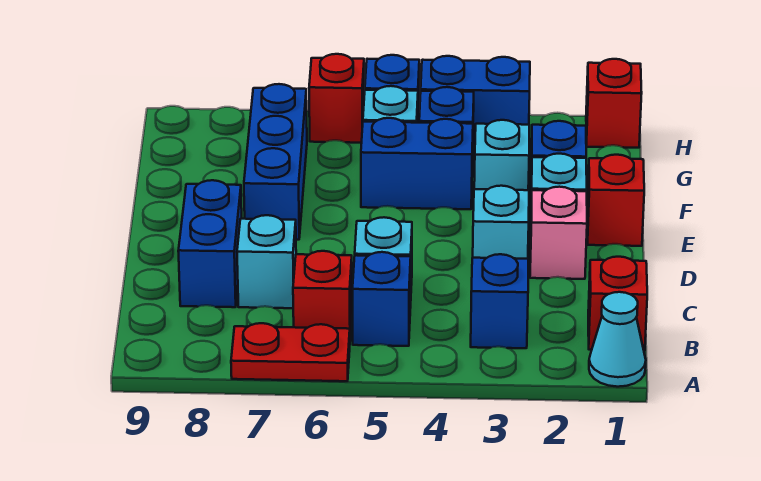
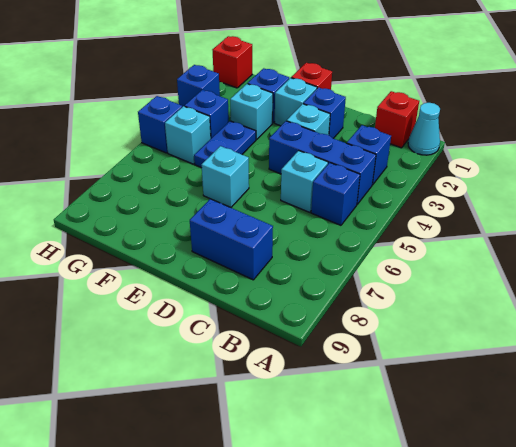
red 1x2 plate [231,323,350,381] -> none
red 1x1 brick [293,251,352,336] -> none
cyan 1x1 brick [237,215,296,308] -> cyan 1x1 brick moved to [202,146,249,208]
pink 1x1 brick [530,187,587,279] -> blue 1x1 brick [303,87,346,138]
blue 1x3 brick [244,84,307,240] -> blue 1x3 brick moved to [269,121,376,204]
blue 1x2 brick [361,118,473,209] -> blue 1x2 plate [194,121,256,168]
blue 1x2 brick [421,56,530,145] -> blue 1x1 brick [177,65,220,107]
red 1x1 brick [309,54,364,143] -> none

